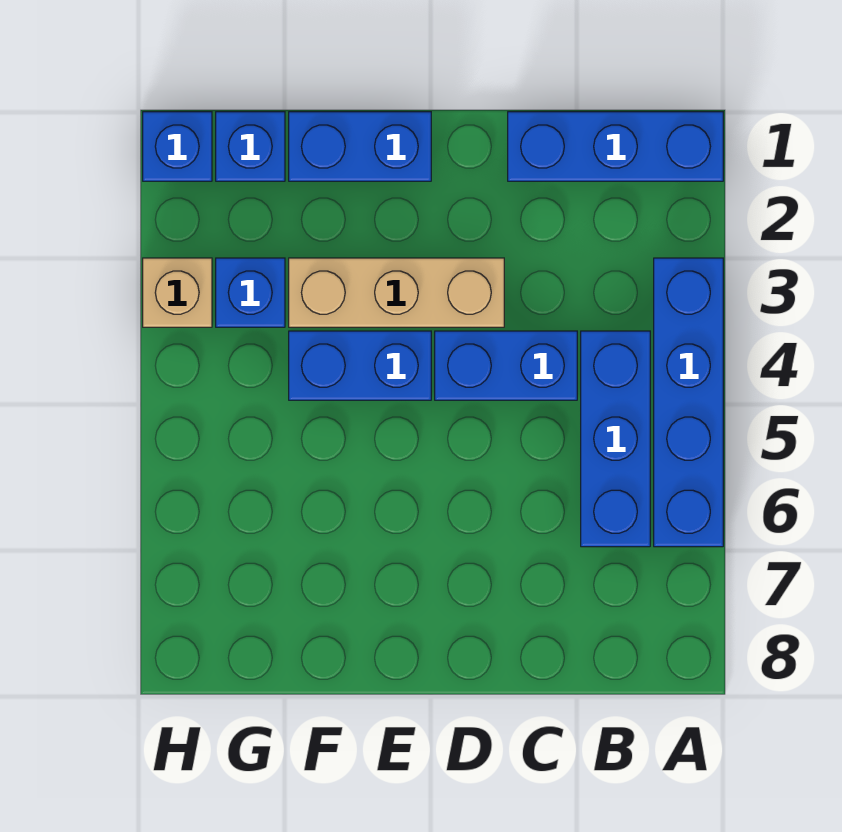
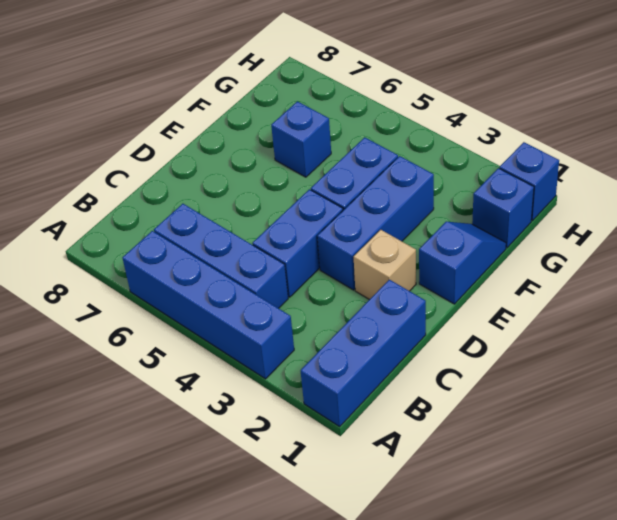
tan 1x3 brick [289,258,504,327] -> blue 1x3 brick [317,156,434,290]
blue 1x2 brick [289,112,431,181] -> blue 1x2 slope [419,222,506,304]
blue 1x1 brick [216,258,285,327] -> blue 1x1 brick moved to [271,101,331,177]
tan 1x1 brick [143,258,212,327] -> tan 1x1 brick moved to [354,230,416,300]

